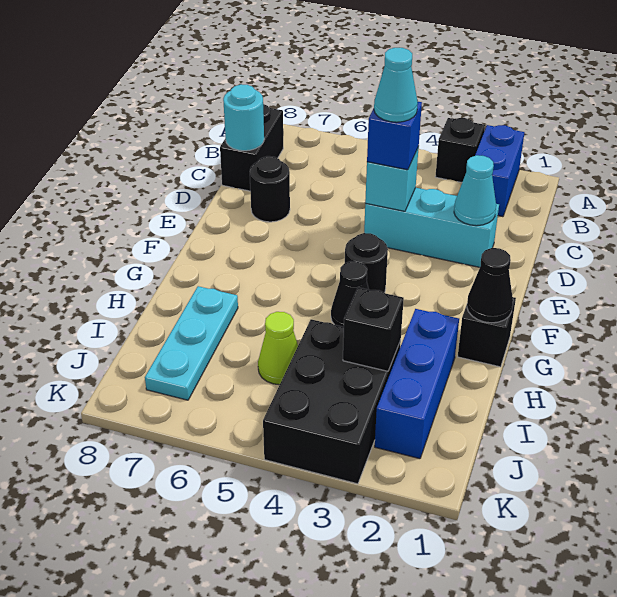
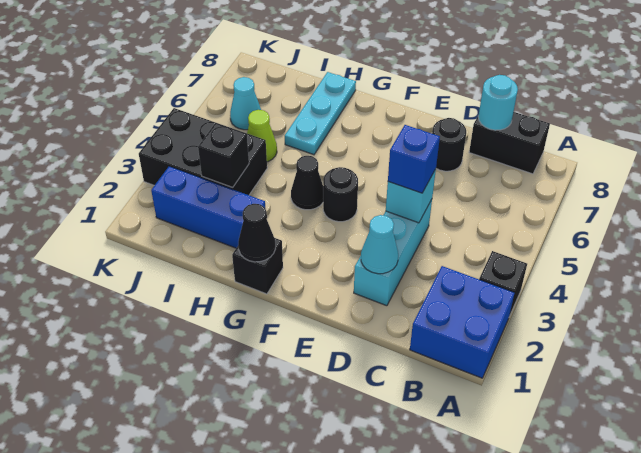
blue 1x2 brick [475,125,524,217] -> blue 2x2 brick [410,266,515,378]
cyan 1x1 cone [374,48,418,122] -> cyan 1x1 cone moved to [230,77,261,130]
cyan 1x3 plate [145,286,238,400] -> cyan 1x3 plate turned to [285,72,356,155]

